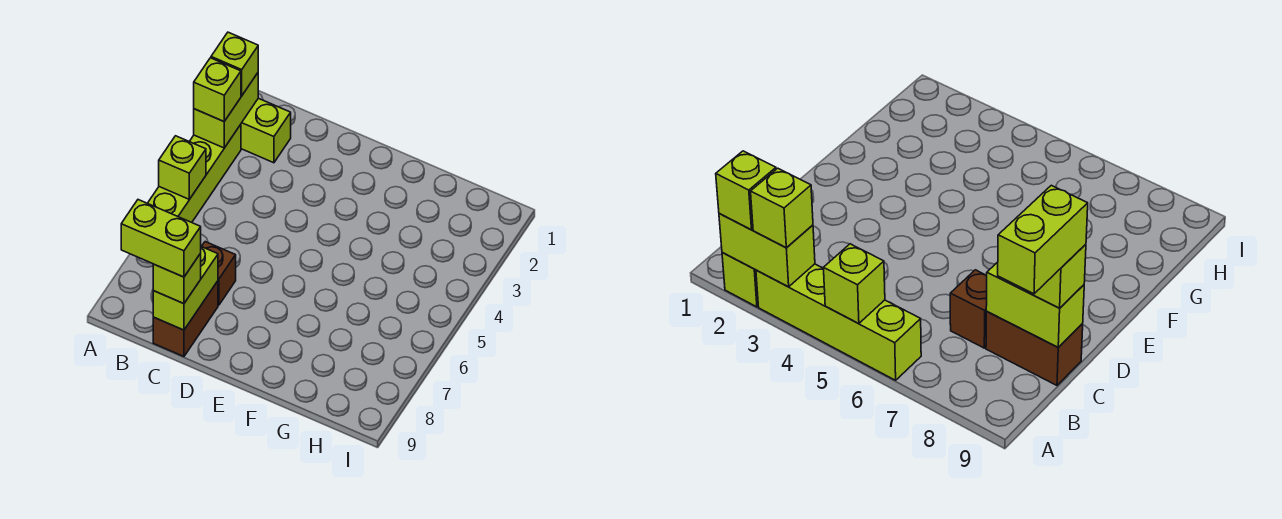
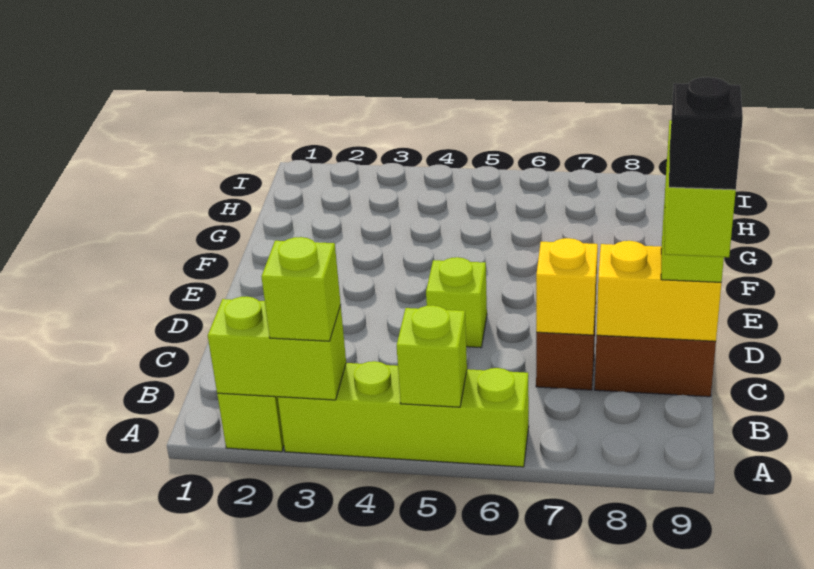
lime 1x1 brick [211,32,258,96] -> lime 1x1 brick moved to [426,257,487,347]
none -> black 1x1 brick [669,77,743,190]
none -> yellow 1x1 brick [536,238,598,335]
lime 1x2 brick [153,246,218,330] -> yellow 1x2 brick [596,241,721,341]

